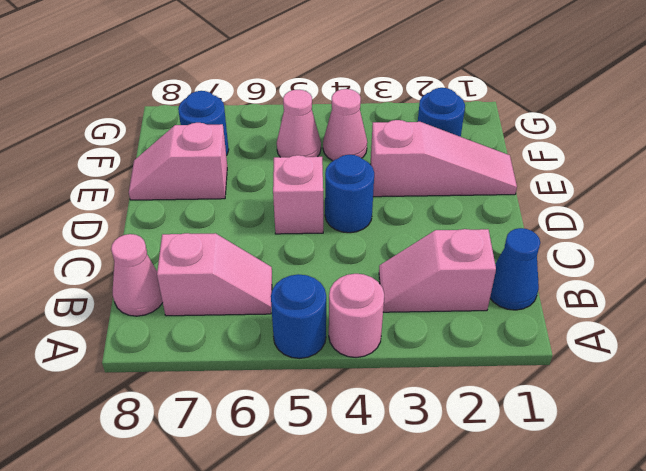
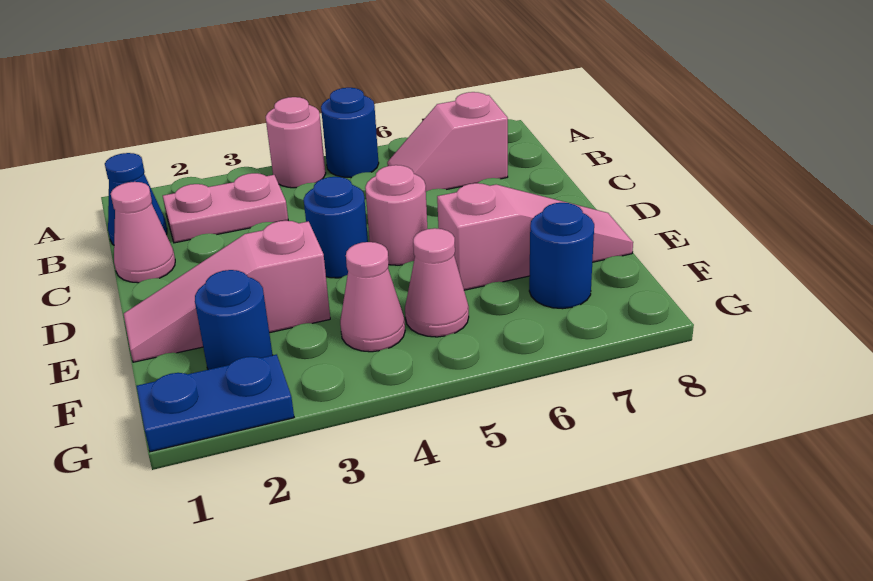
pink 1x2 slope [379,229,496,312] -> pink 1x2 plate [163,173,288,243]
pink 1x1 cone [111,234,163,316] -> pink 1x1 cone moved to [111,182,175,283]
pink 1x1 brick [273,155,323,234] -> pink 1x1 round brick [365,165,427,265]
pink 1x2 slope [129,123,227,200] -> pink 1x3 slope [437,183,633,290]
none -> blue 1x2 plate [137,354,294,452]

